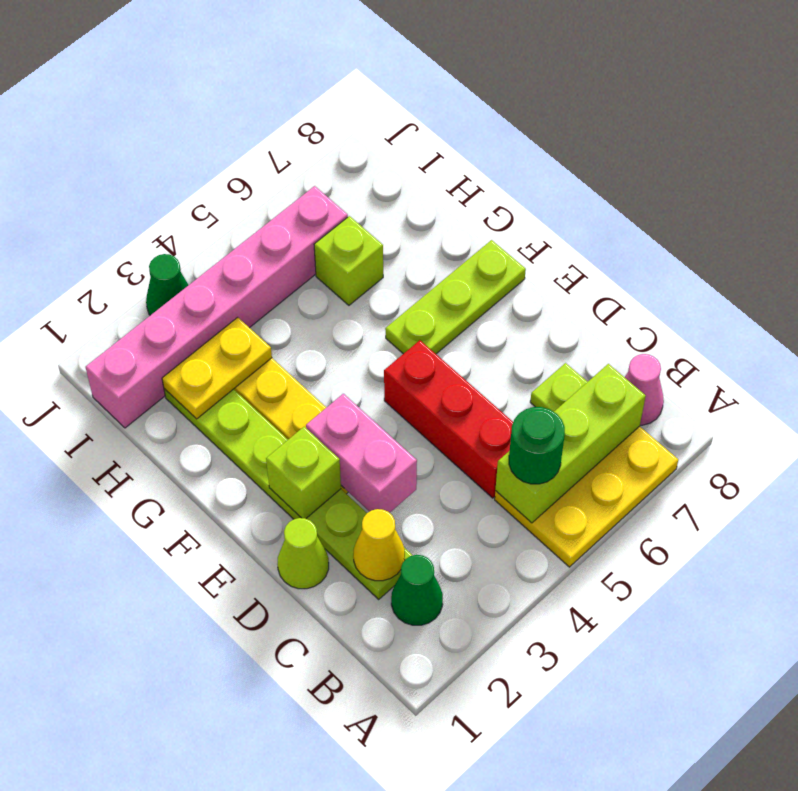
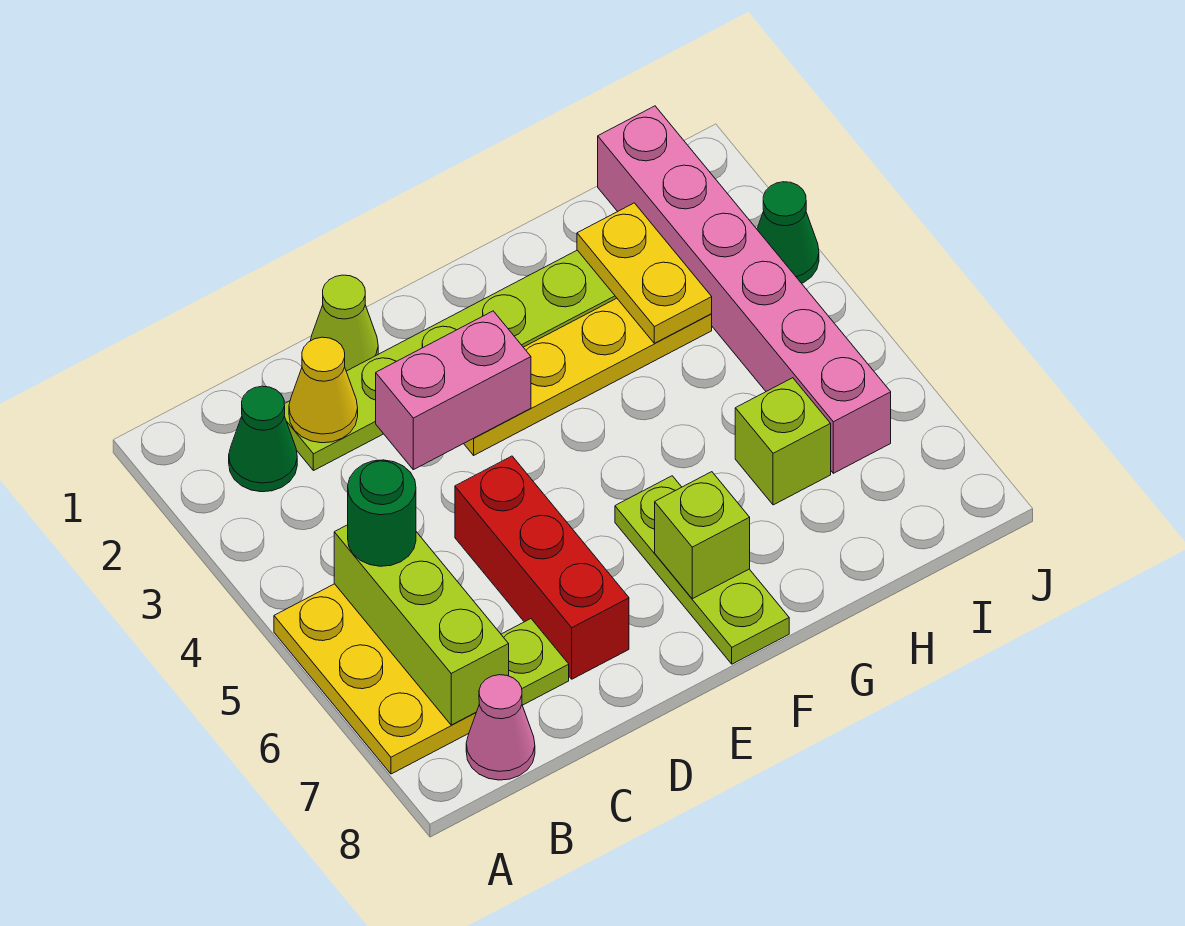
red 1x3 brick [384,340,513,498] -> red 1x3 brick turned to [455,456,629,679]
lime 1x1 brick [266,427,341,519] -> lime 1x1 brick moved to [655,472,750,599]

